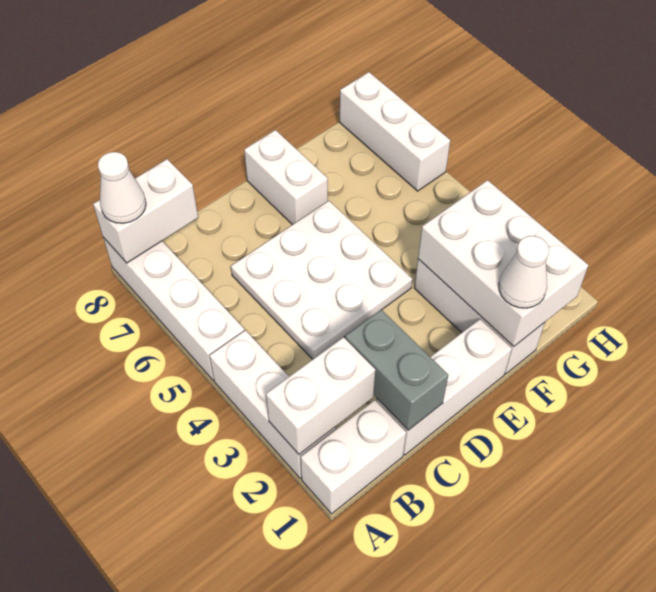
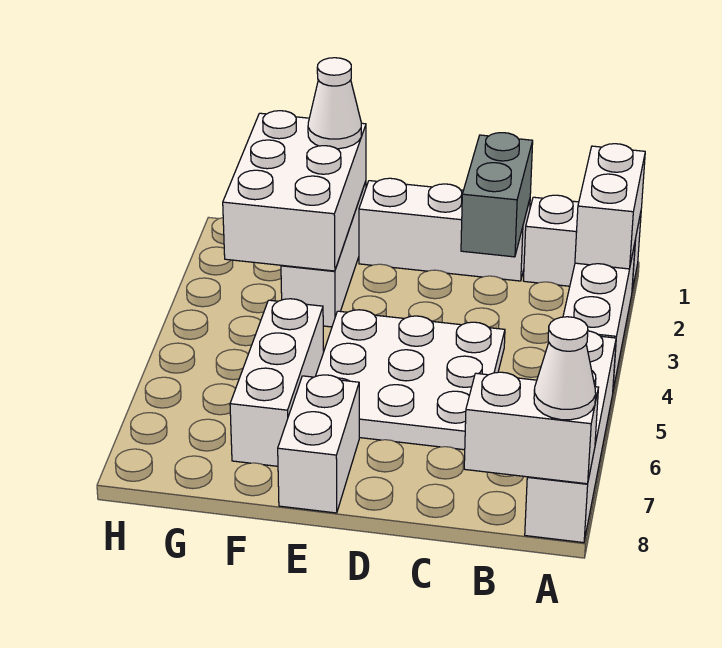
white 1x2 brick [266,337,375,454] -> white 1x2 brick turned to [575,144,645,269]
white 1x3 brick [340,72,450,191] -> white 1x3 brick moved to [230,299,324,466]

